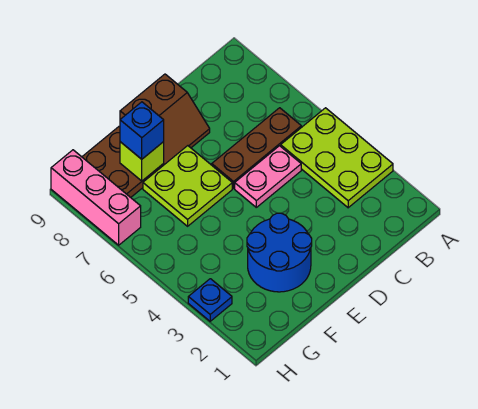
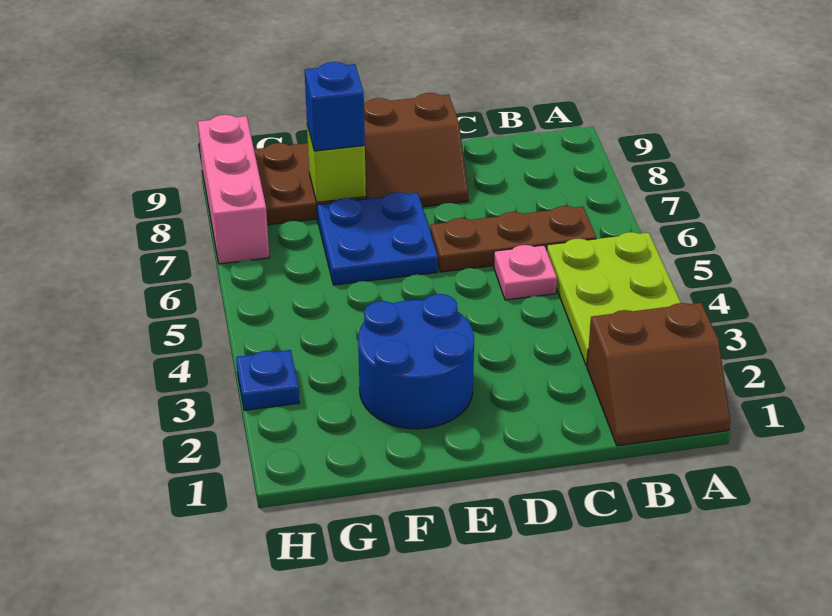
none -> brown 2x2 slope [587,303,730,446]
pink 1x2 plate [235,146,301,207] -> pink 1x1 plate [494,245,557,300]
lime 2x2 plate [143,146,232,226] -> blue 2x2 plate [317,192,438,285]

